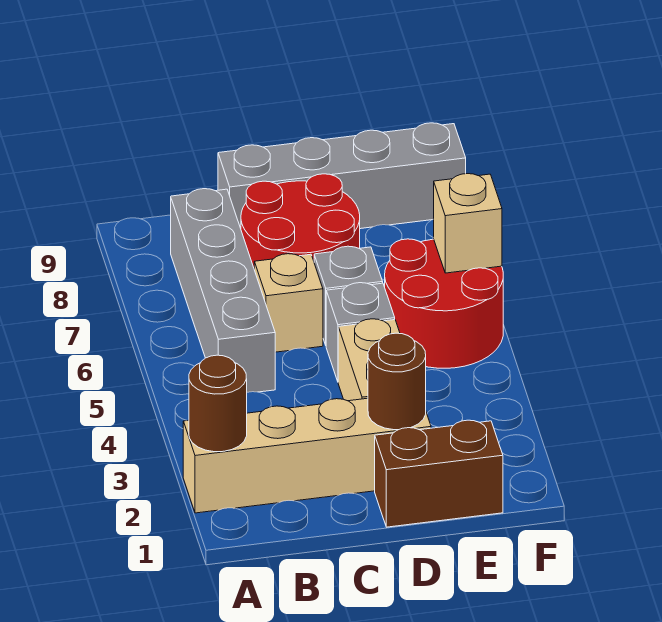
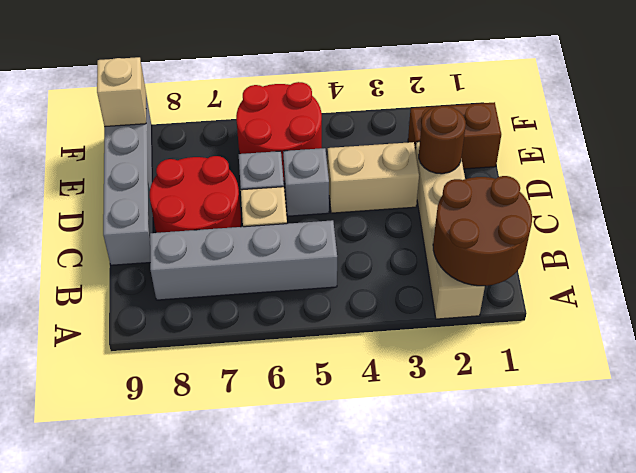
brown 1x1 round brick [189,355,247,452] -> brown 2x2 round brick [433,176,532,286]
brown 1x2 brick [375,420,503,527] -> brown 1x2 brick turned to [408,102,501,169]
tan 1x1 brick [434,174,502,273] -> tan 1x1 brick moved to [97,57,146,127]

